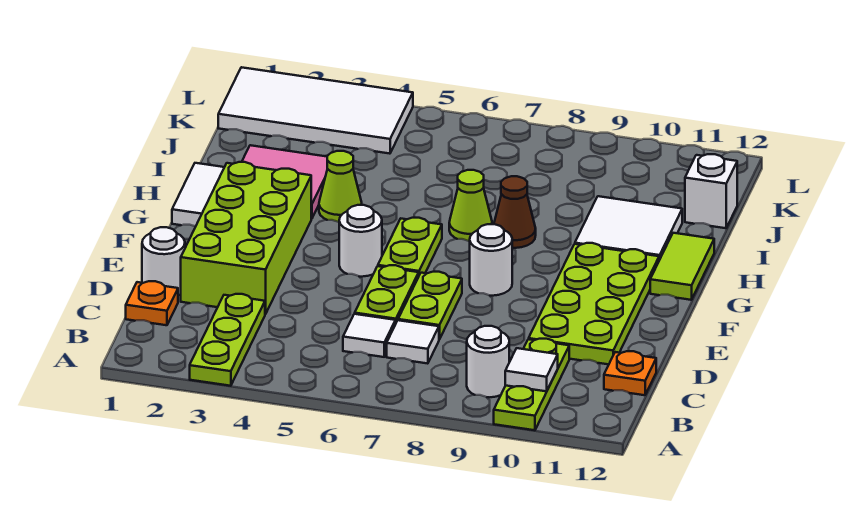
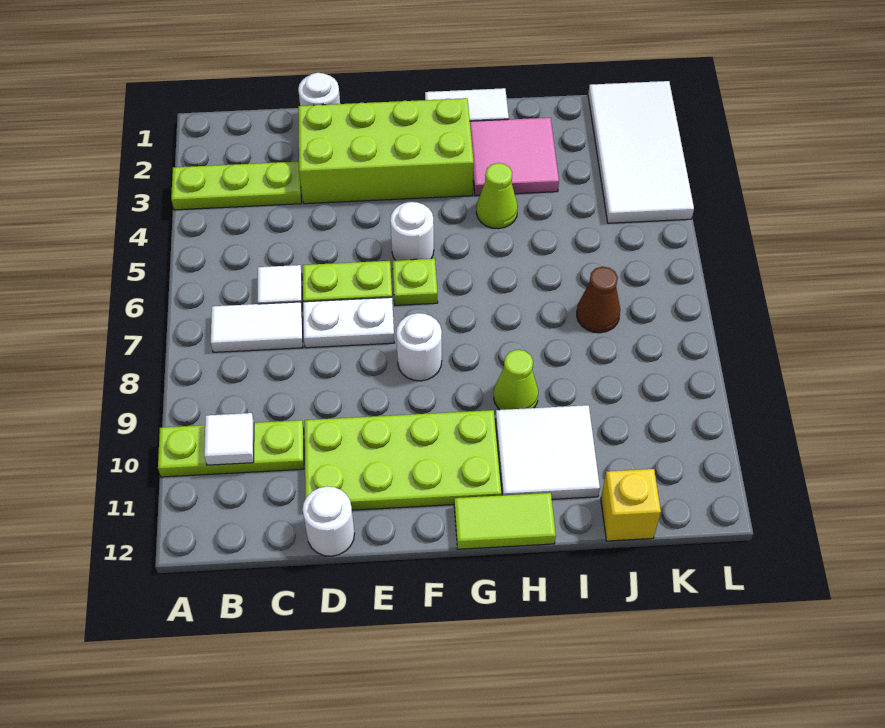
white 1x1 round brick [467,326,509,397] -> white 1x1 round brick moved to [303,486,355,556]
orange 1x1 plate [126,281,178,325] -> none
white 1x1 tile [387,320,439,364] -> white 1x2 tile [211,302,303,352]
orange 1x1 plate [604,351,656,395] -> none
lime 1x2 plate [398,272,462,339] -> white 1x2 plate [303,297,394,348]
lime 1x2 plate [378,218,442,275] -> lime 1x1 plate [392,258,438,305]
lime 1x1 cone [449,170,492,242] -> lime 1x1 cone moved to [494,350,538,410]
brown 1x1 cone [494,176,536,248] -> brown 1x1 cone moved to [577,267,620,333]
white 1x1 brick [685,154,737,228] -> yellow 1x1 brick [601,469,661,541]

